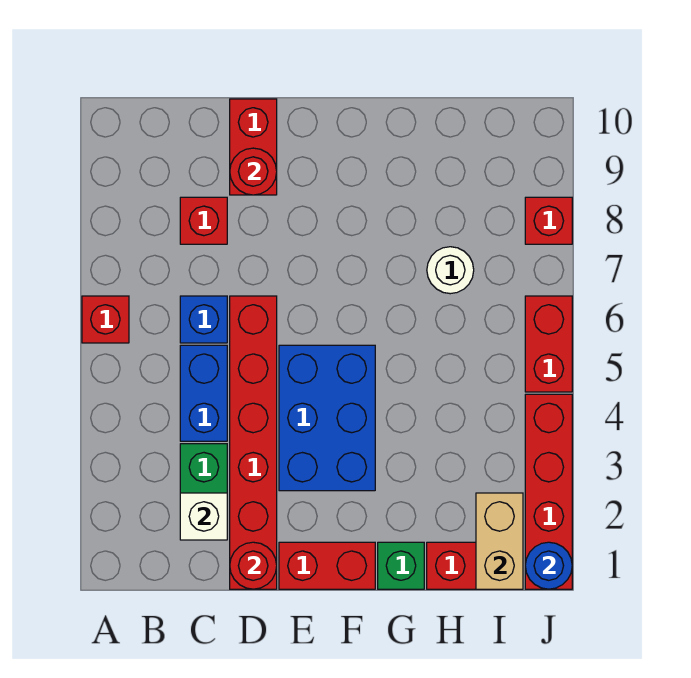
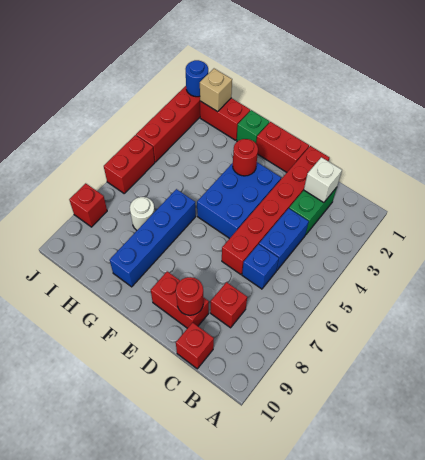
red 1x1 brick [82,296,129,343] -> red 1x1 brick moved to [176,322,214,369]
red 1x1 round brick [230,542,277,589] -> red 1x1 round brick moved to [233,139,258,176]
red 1x2 brick [230,99,277,195] -> red 1x2 brick turned to [151,271,209,328]
none -> blue 1x4 brick [110,189,196,287]
tan 1x2 brick [476,493,523,589] -> tan 1x1 brick [200,69,232,112]

